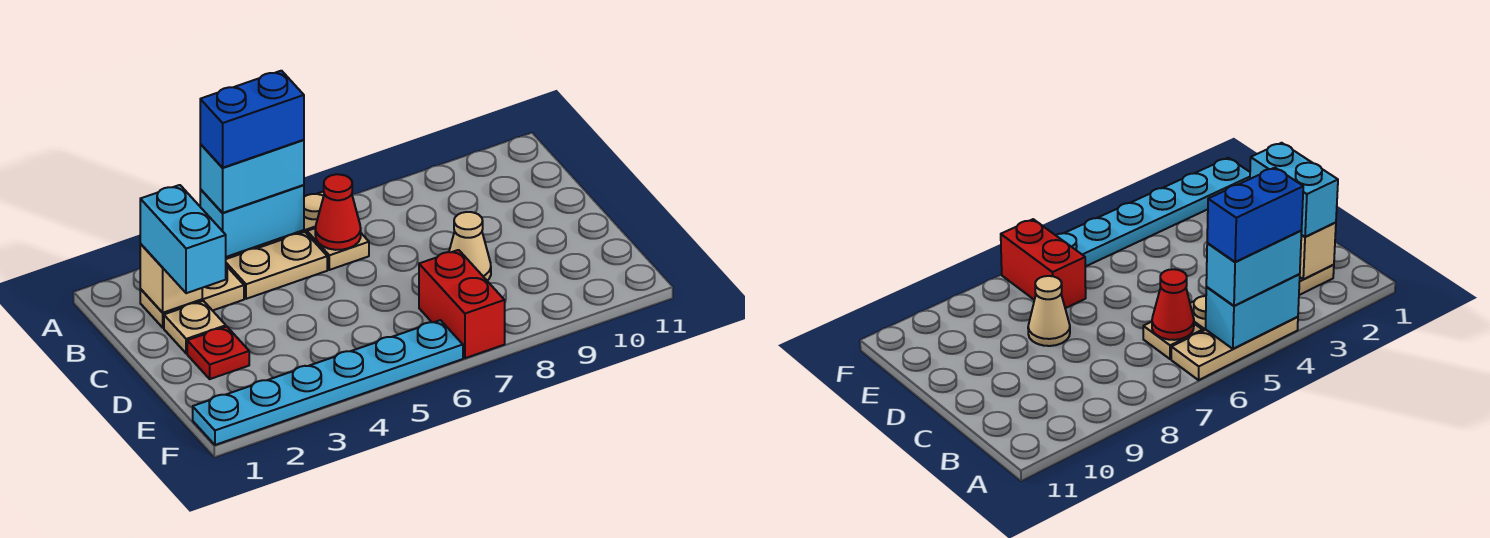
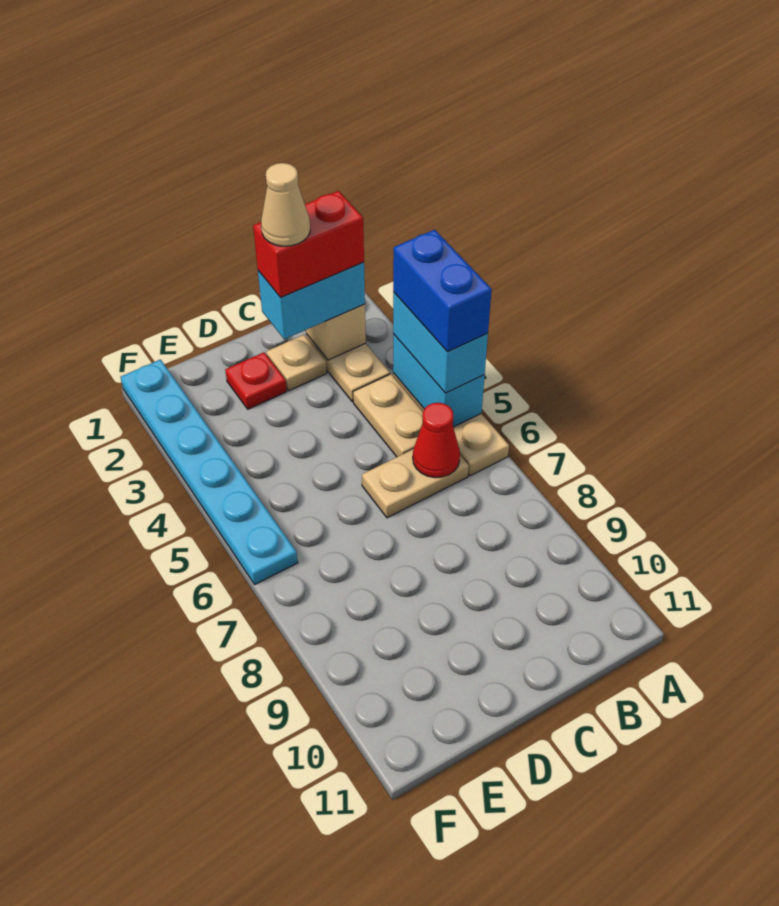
tan 1x1 plate [307,228,369,270] -> tan 1x2 plate [362,449,469,518]
tan 1x1 cone [449,212,491,281] -> tan 1x1 cone moved to [261,163,310,246]
red 1x2 brick [419,250,505,358] -> red 1x2 brick moved to [253,191,364,297]

